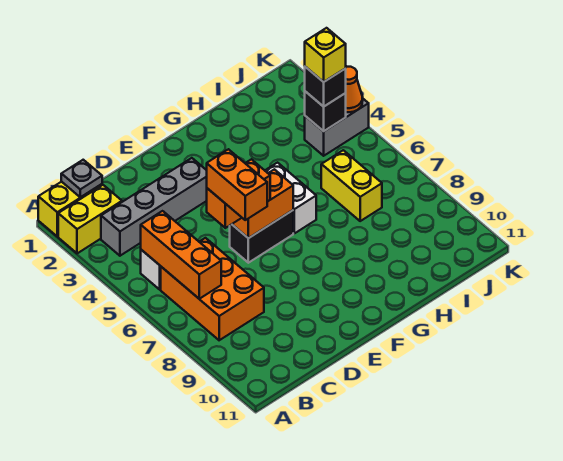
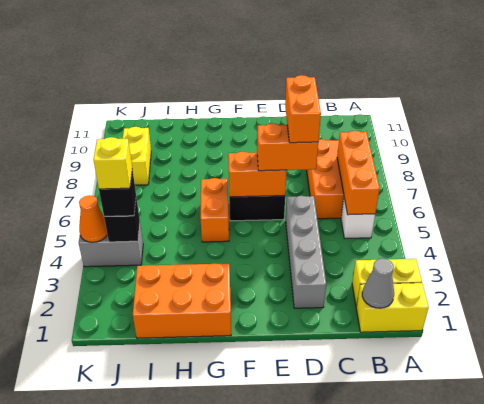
grey 1x1 plate [61,160,102,197] -> grey 1x1 cone [362,258,394,308]
grey 1x4 brick [101,158,207,256] -> grey 1x4 brick turned to [286,196,326,308]
none -> orange 2x3 brick [133,263,231,338]
white 1x2 brick [265,163,316,233] -> orange 1x2 brick [200,178,229,242]
yellow 1x2 brick [321,150,382,221] -> yellow 1x2 brick moved to [123,127,151,185]

